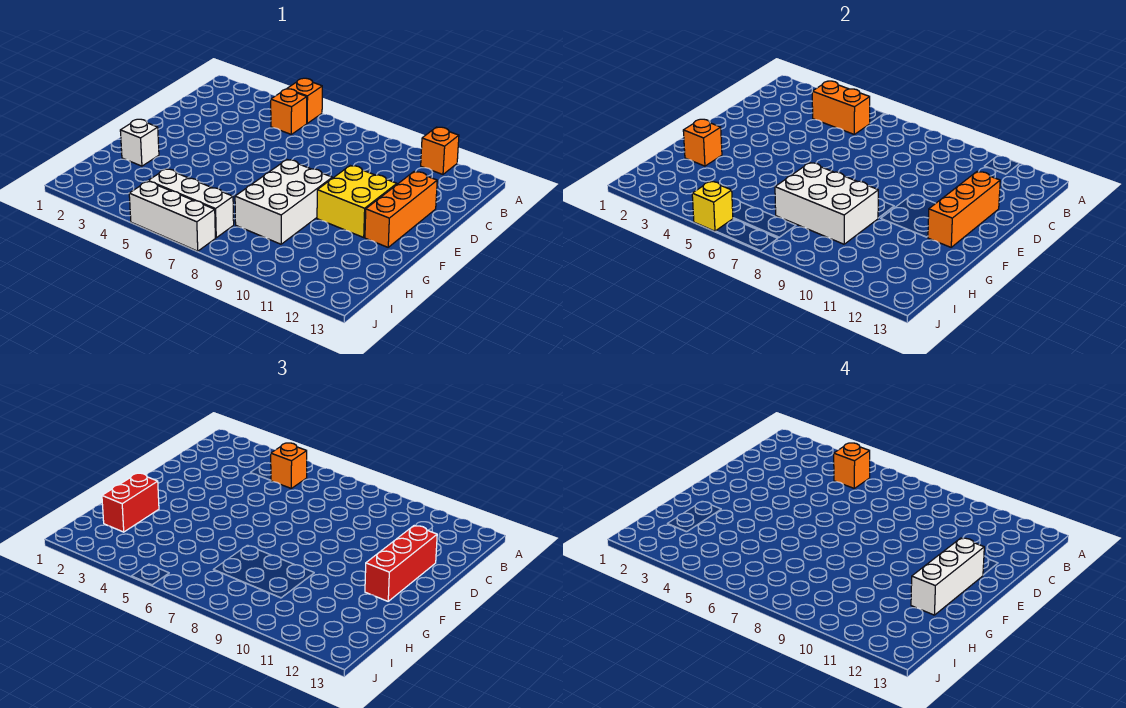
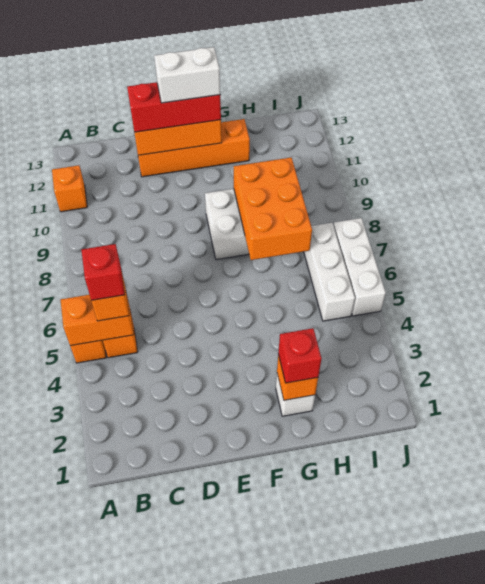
orange 1x2 brick [812,81,870,134] -> orange 1x2 brick turned to [61,293,134,346]
orange 1x1 brick [834,443,870,488] -> red 1x1 brick [81,244,125,300]
orange 1x3 brick [365,172,437,247] -> orange 1x4 brick [138,119,250,177]
yellow 2x2 brick [317,166,397,237] -> none
white 1x3 brick [911,538,984,615] -> white 1x2 brick [154,47,220,103]
red 1x2 brick [102,473,159,532] -> red 1x1 brick [278,328,322,383]
white 2x3 brick [775,163,878,244] -> orange 2x3 brick [234,158,312,260]
yellow 1x1 brick [692,181,733,231] -> none

